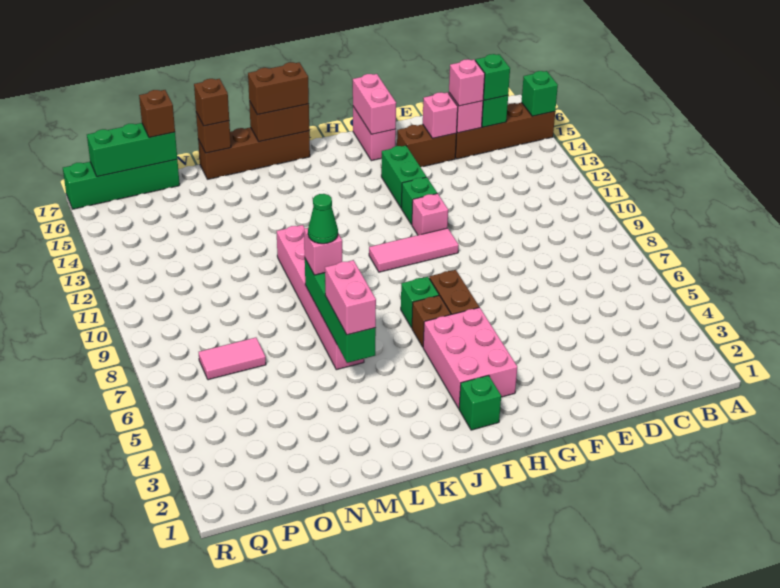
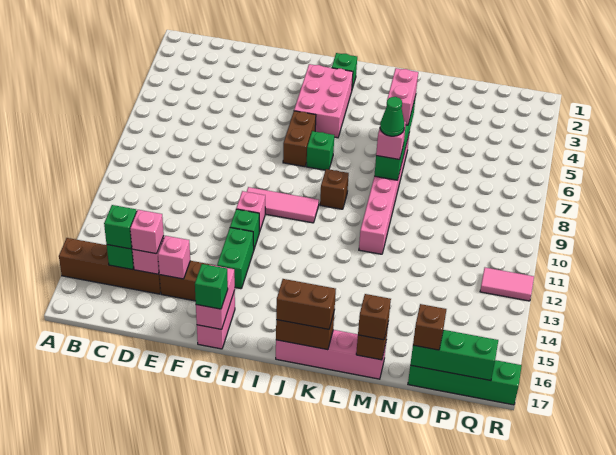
green 1x1 brick [521,71,558,116] -> green 1x1 brick moved to [195,264,228,309]
brown 1x1 brick [412,295,451,347] -> brown 1x1 brick moved to [320,169,349,209]
brown 1x4 brick [198,127,310,179] -> pink 1x4 brick [276,330,386,379]
pink 1x2 tile [199,338,266,380] -> pink 1x2 tile moved to [480,268,534,301]

